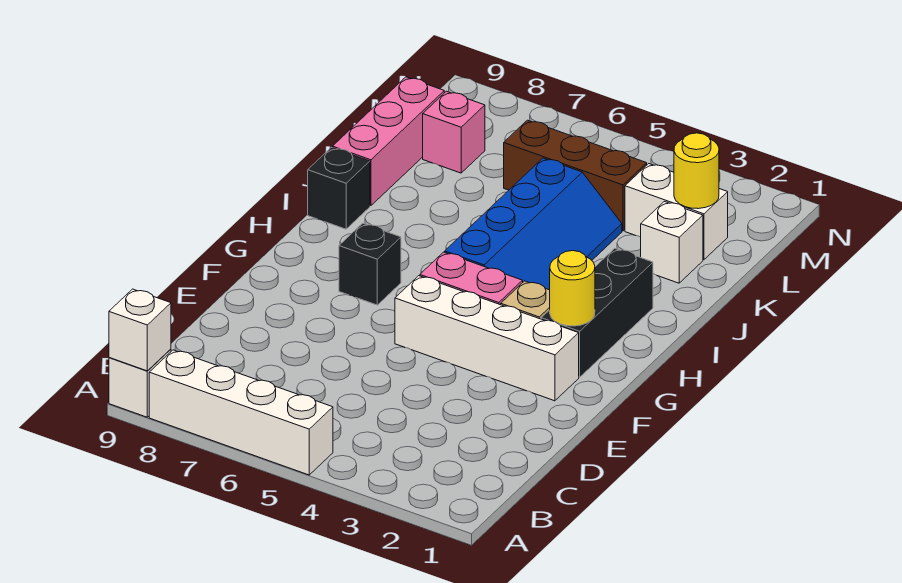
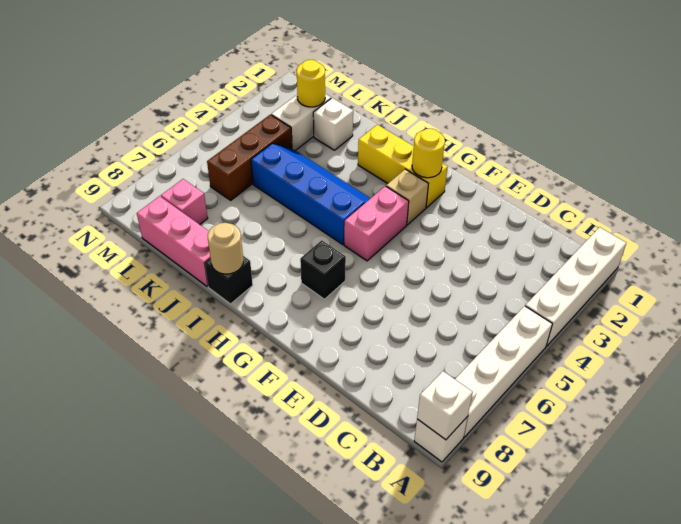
white 1x4 brick [395,276,579,401] -> white 1x4 brick moved to [525,227,626,346]
black 1x3 brick [541,248,653,377] -> yellow 1x3 brick [358,125,448,207]
none -> tan 1x1 round brick [208,223,243,274]

